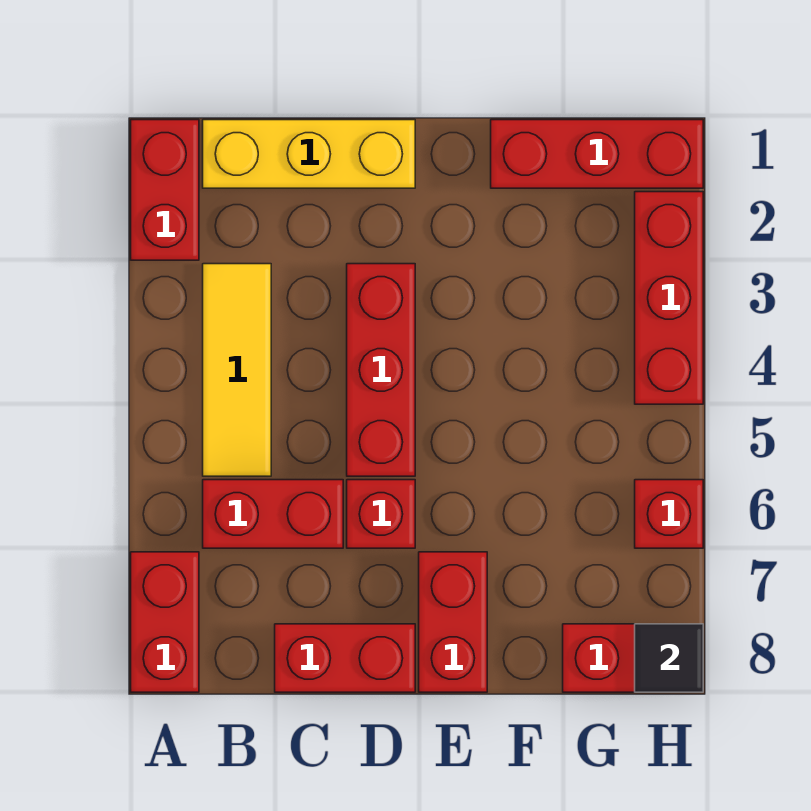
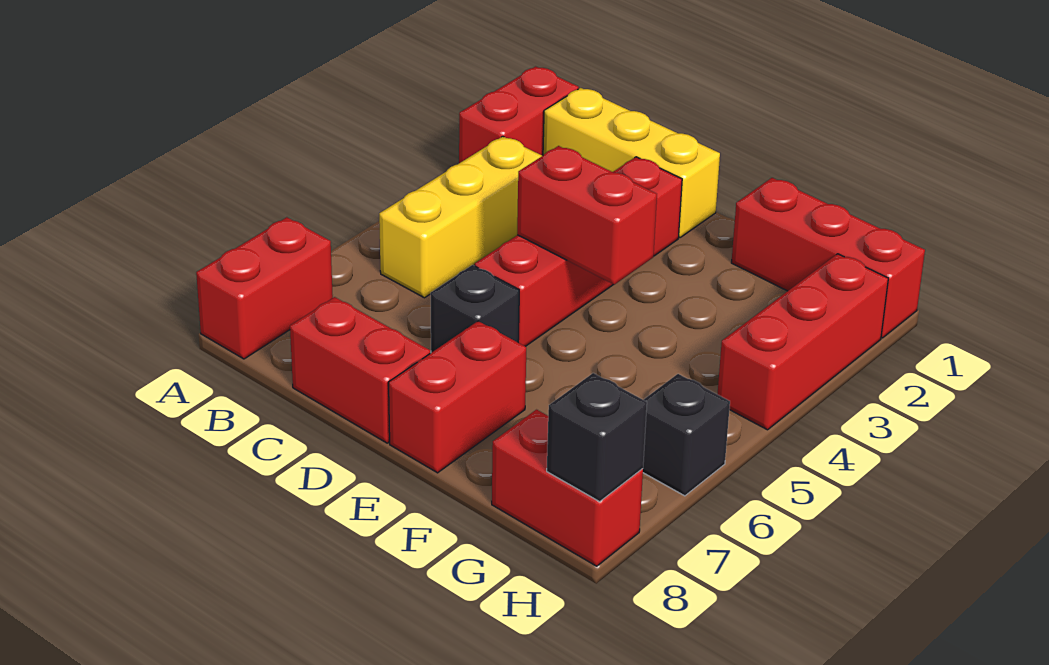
yellow 1x3 tile [203,264,271,476] -> yellow 1x3 brick [379,136,542,298]
red 1x2 brick [203,480,343,548] -> red 1x2 brick moved to [517,146,657,285]
red 1x3 brick [347,264,415,476] -> red 1x4 brick [475,157,682,346]
red 1x1 brick [347,480,415,548] -> black 1x1 brick [431,265,519,353]
red 1x1 brick [635,480,703,548] -> black 1x1 brick [643,374,730,496]
black 1x1 tile [635,624,703,692] -> black 1x1 brick [547,373,647,502]

